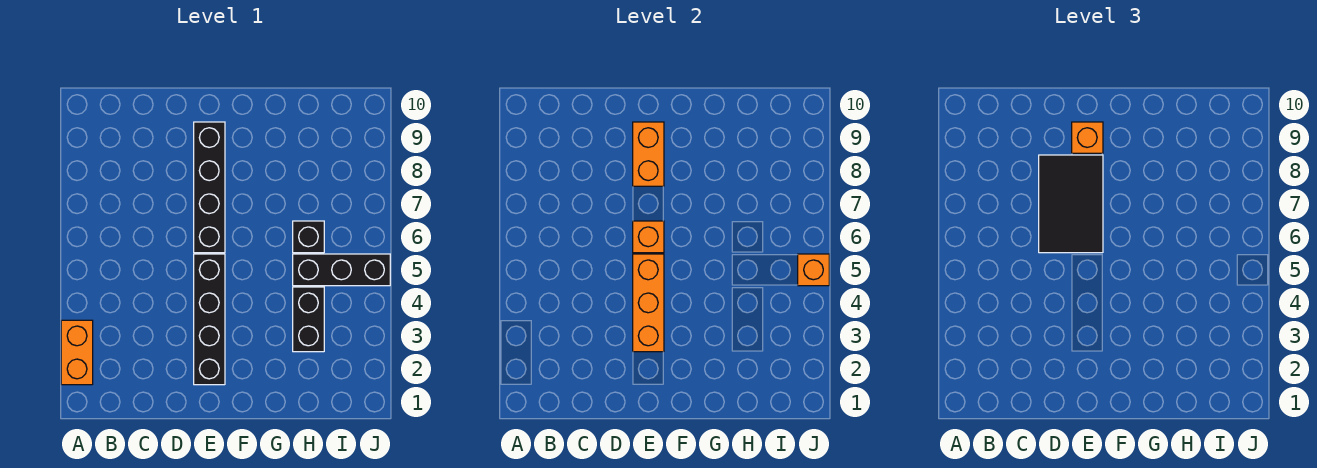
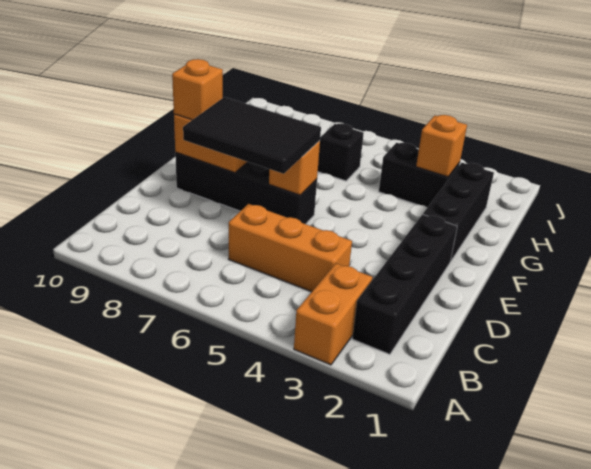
orange 1x2 brick [61,320,93,385] -> orange 1x2 brick turned to [294,263,373,365]
black 1x4 brick [194,254,225,385] -> black 1x4 brick turned to [352,214,457,354]
orange 1x3 brick [633,254,664,352] -> orange 1x3 brick moved to [229,204,352,292]
black 1x3 brick [293,254,390,286] -> black 1x3 brick moved to [423,163,494,261]
orange 1x1 brick [798,254,829,286] -> orange 1x1 brick moved to [416,115,467,177]

